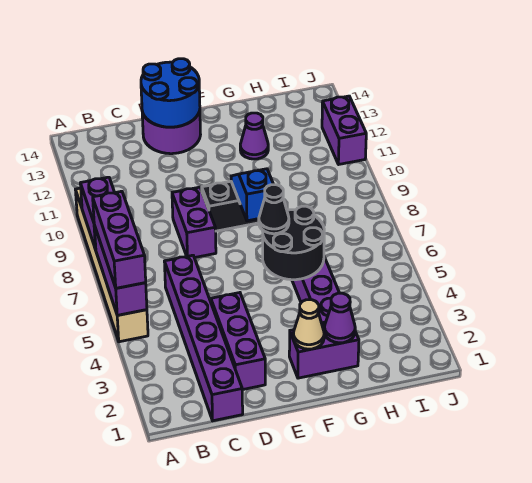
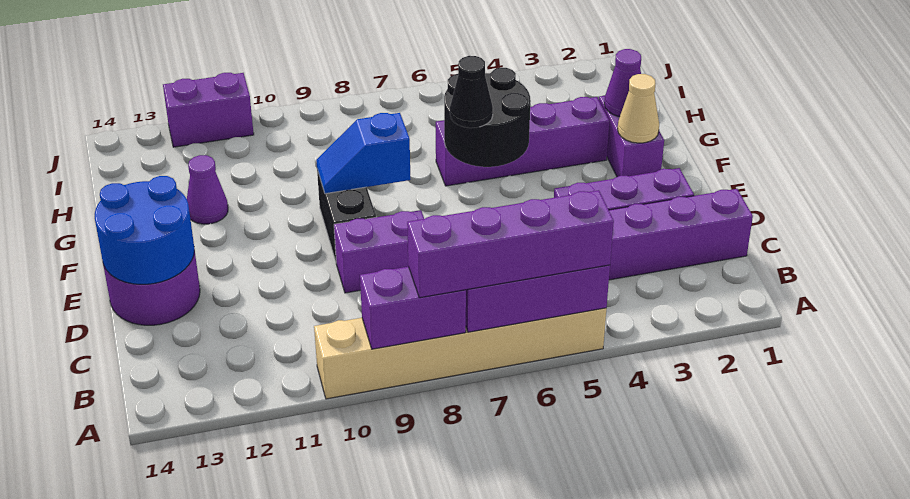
purple 1x3 brick [93,191,146,288] -> purple 1x4 brick [407,190,614,298]

